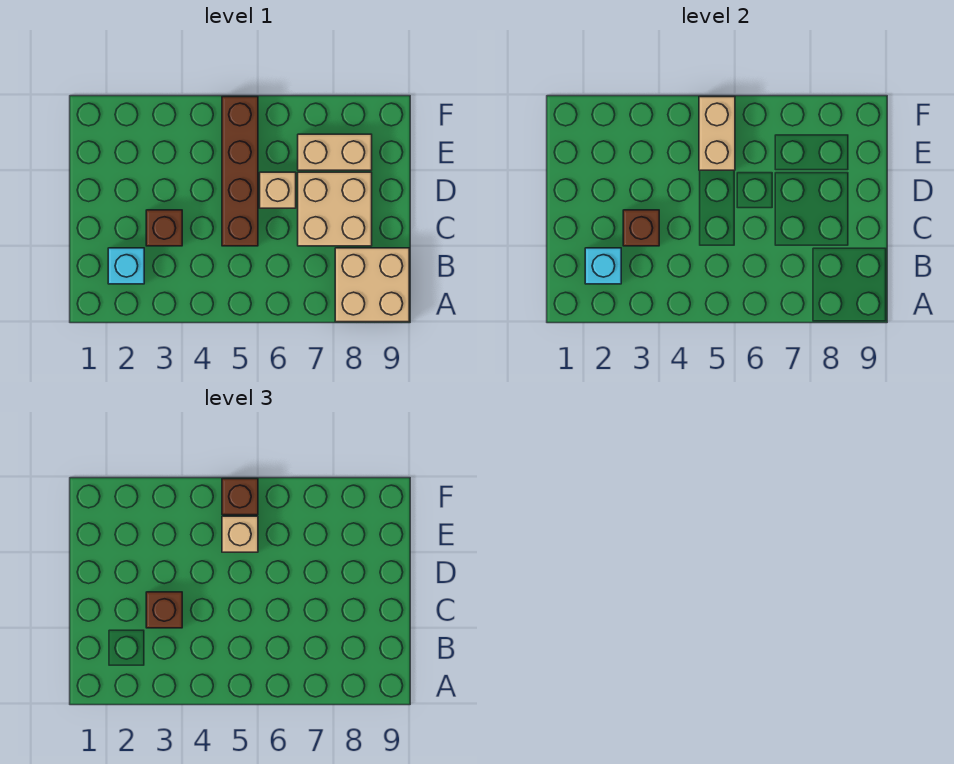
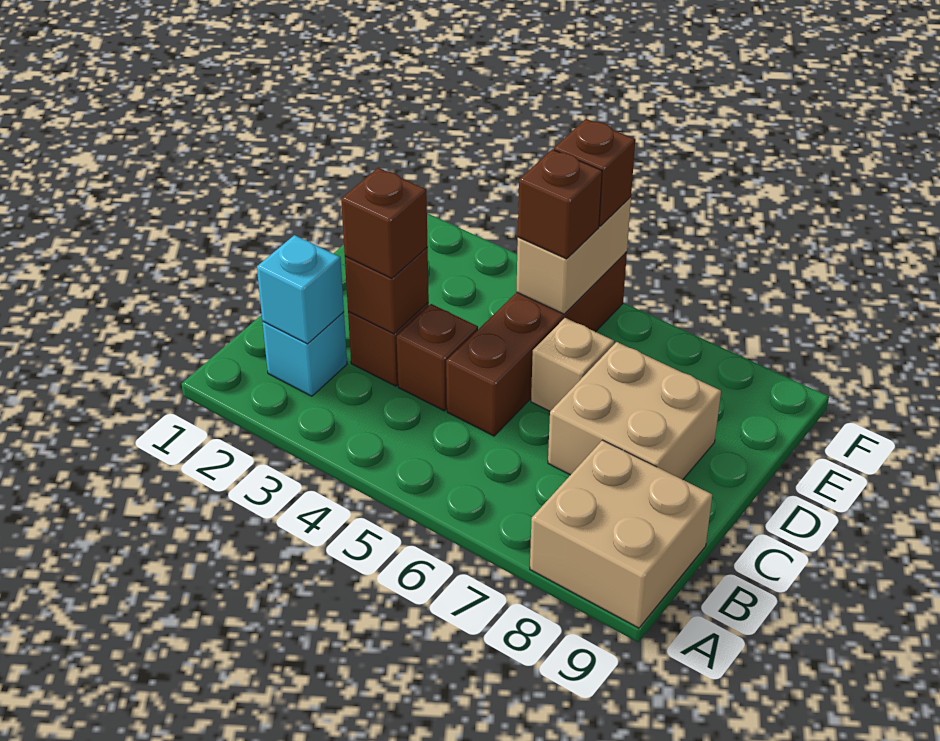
none -> brown 1x1 brick [397,304,478,411]
tan 1x1 brick [222,516,258,552] -> brown 1x1 brick [518,149,602,259]
tan 1x2 brick [298,134,372,170] -> none

